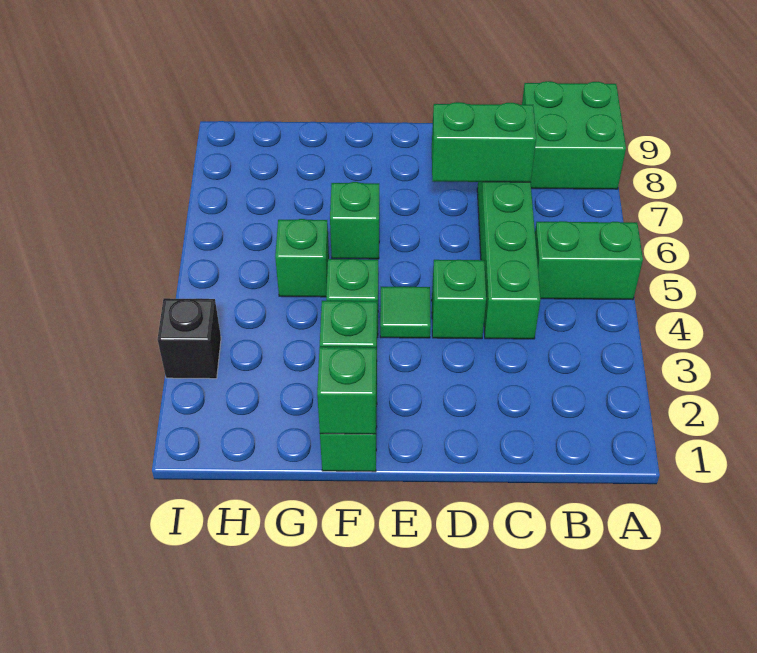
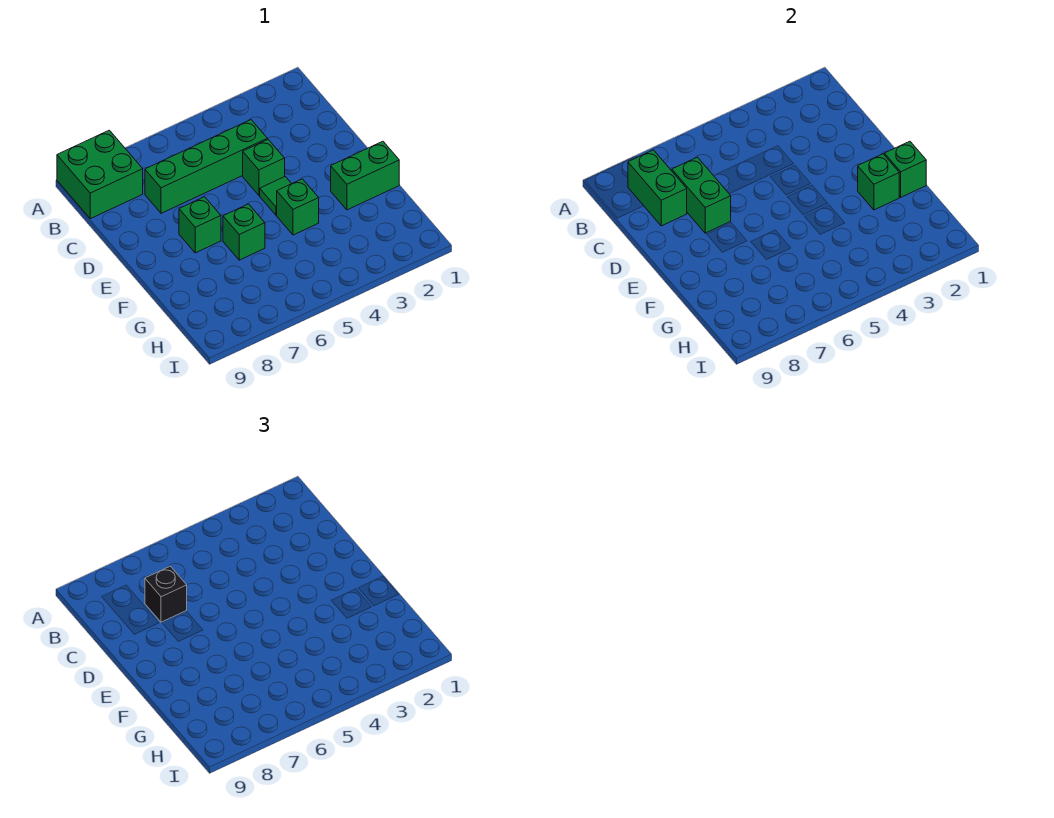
green 1x2 brick [535,221,643,300] -> green 1x2 brick moved to [628,150,687,226]
green 1x1 brick [275,219,329,297] -> green 1x1 brick moved to [179,197,221,253]
black 1x1 brick [158,298,221,379] -> black 1x1 brick moved to [145,566,187,622]

